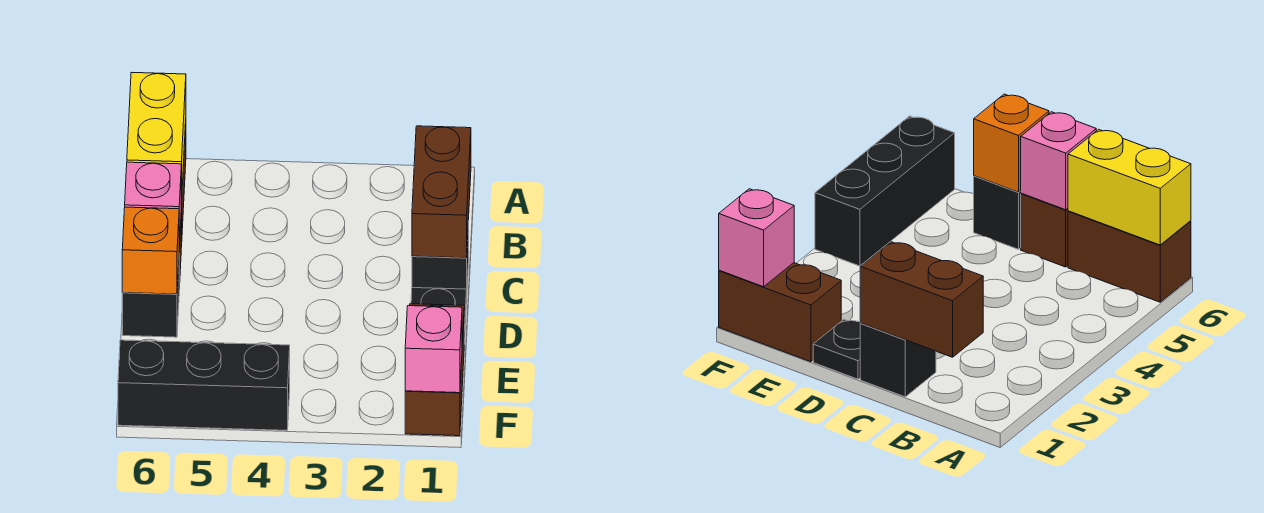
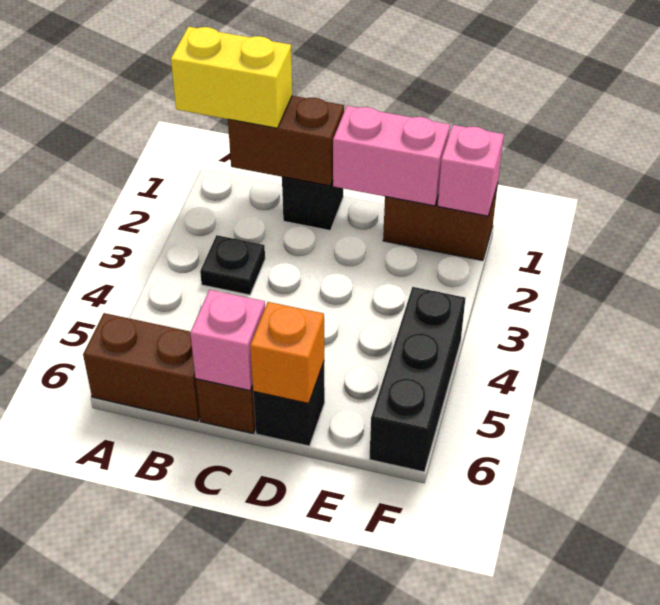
yellow 1x2 brick [127,72,186,204] -> yellow 1x2 brick moved to [171,27,292,128]
black 1x1 plate [411,288,467,344] -> black 1x1 plate moved to [200,235,265,295]
none -> pink 1x2 brick [333,106,450,206]

